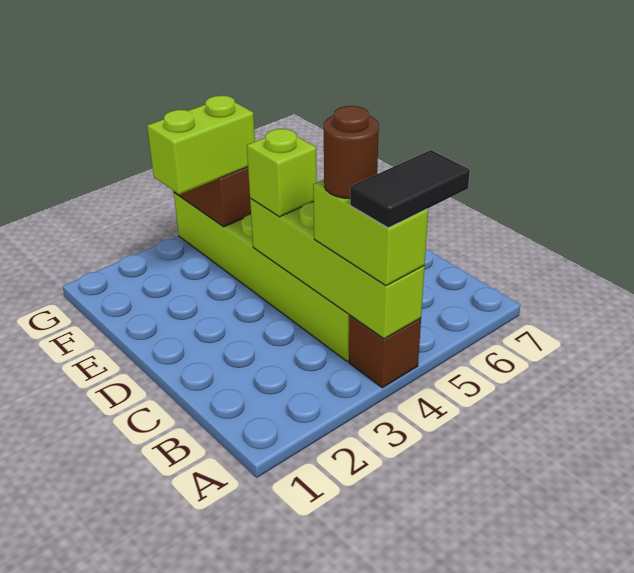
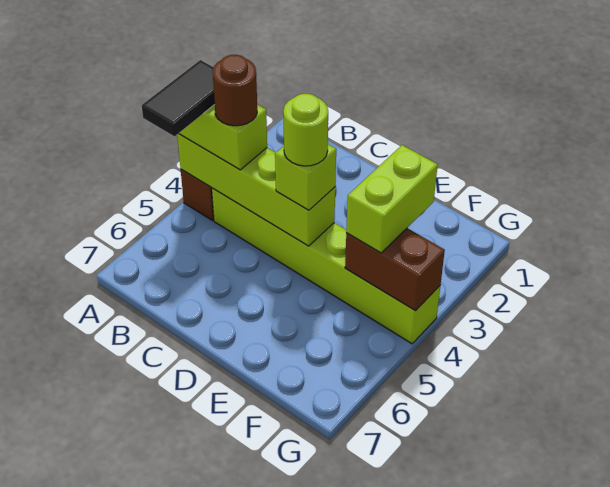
none -> lime 1x1 round brick [283,94,328,166]

